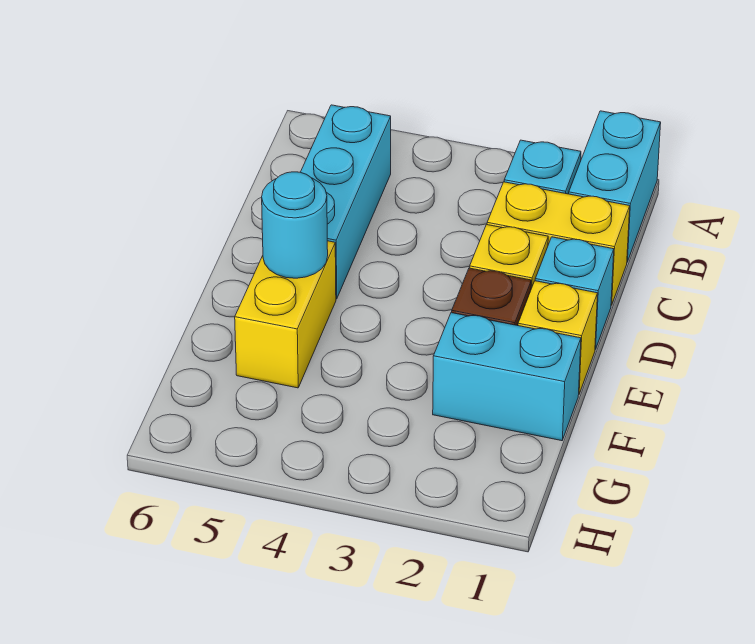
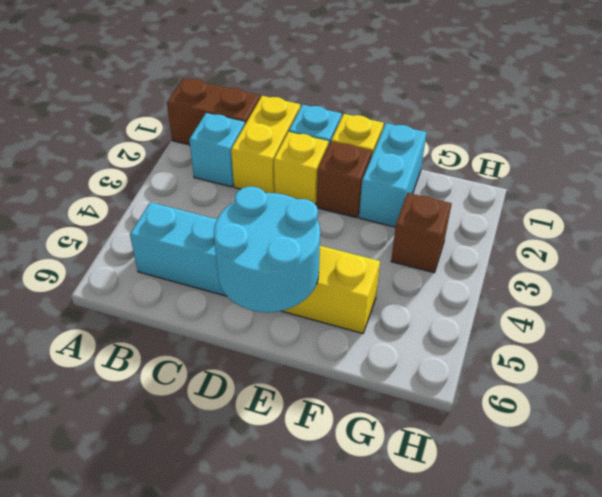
cyan 1x2 brick [569,111,661,262] -> brown 1x2 brick [167,78,260,145]
cyan 1x1 round brick [262,172,328,278] -> cyan 2x2 round brick [214,187,320,312]
none -> brown 1x1 brick [391,193,452,273]

